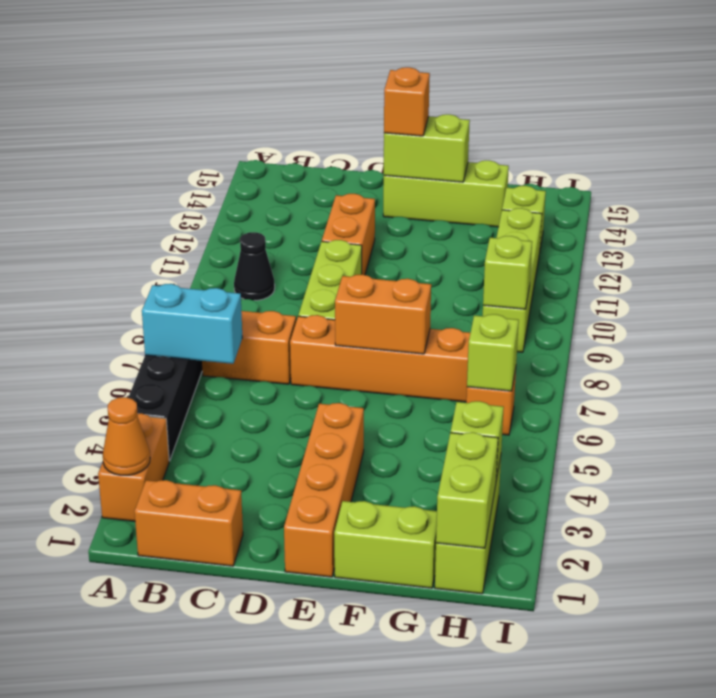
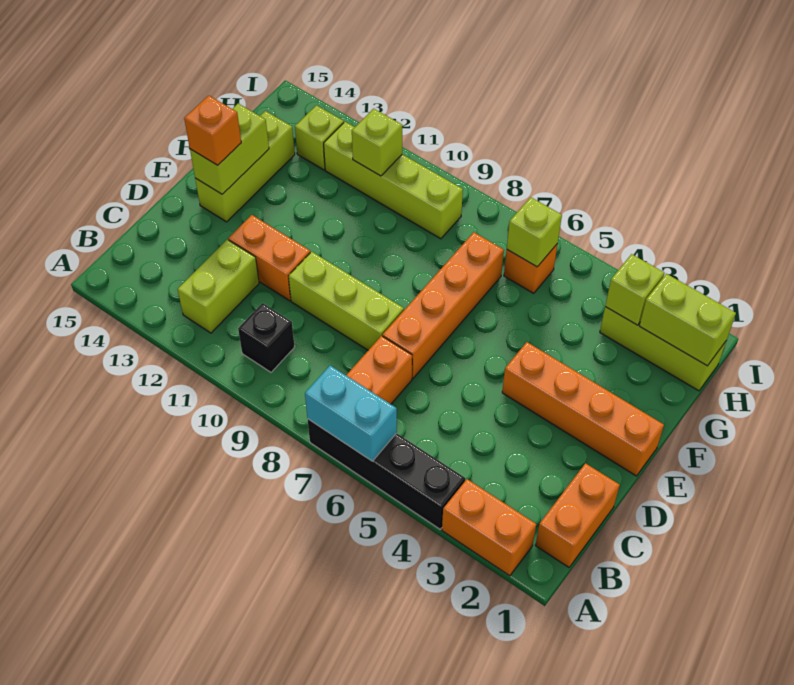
orange 1x1 cone [103,397,150,475] -> none
cyan 1x2 brick [142,284,242,364] -> cyan 1x2 brick turned to [305,366,397,461]
black 1x1 cone [234,232,275,300] -> black 1x1 brick [238,303,295,372]
orange 1x2 brick [335,274,431,354] -> none
lime 1x2 brick [334,501,437,588] -> lime 1x2 brick moved to [178,240,259,333]
lime 1x1 brick [483,236,532,309] -> lime 1x1 brick moved to [352,109,402,176]

